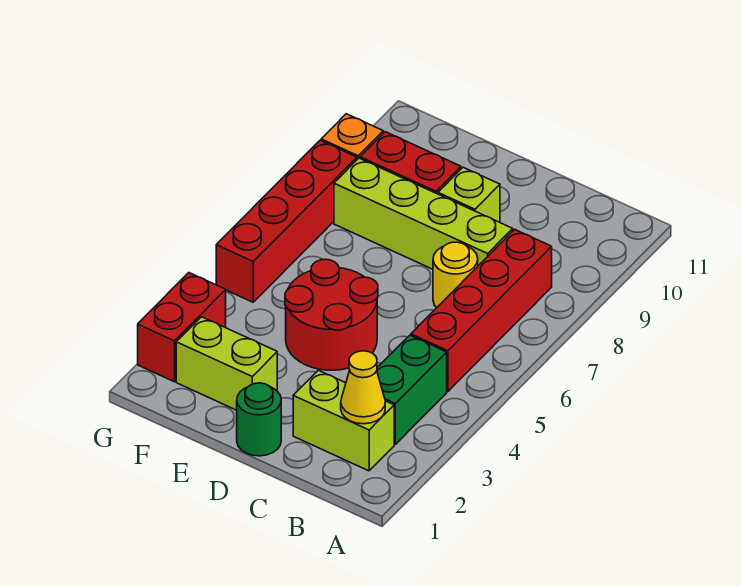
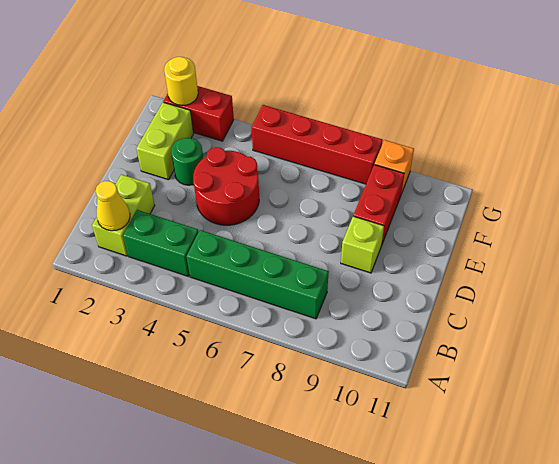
red 1x4 brick [411,229,552,392] -> green 1x4 brick [186,230,329,319]
yellow 1x1 round brick [433,242,478,308] -> yellow 1x1 round brick moved to [164,57,198,106]
lime 1x4 brick [334,158,513,269] -> none
green 1x1 round brick [237,383,281,456] -> green 1x1 round brick moved to [171,138,203,185]

